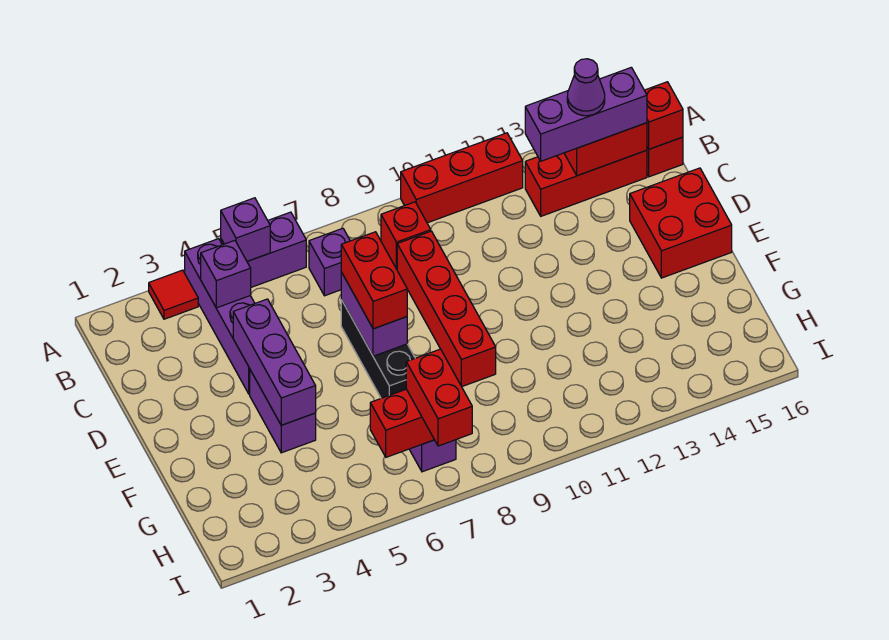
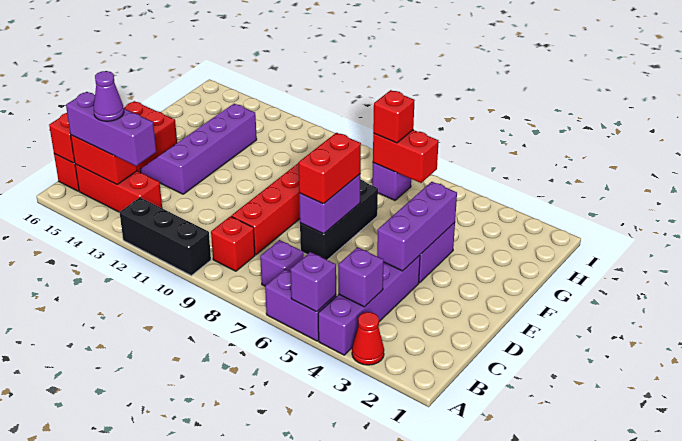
red 1x1 tile [149,270,198,319] -> red 1x1 cone [352,312,384,365]
red 1x3 brick [401,133,523,223] -> black 1x3 brick [120,198,211,276]
none -> purple 2x4 slope [141,104,257,194]
red 1x2 brick [406,349,472,446] -> red 1x1 brick [373,90,415,143]

